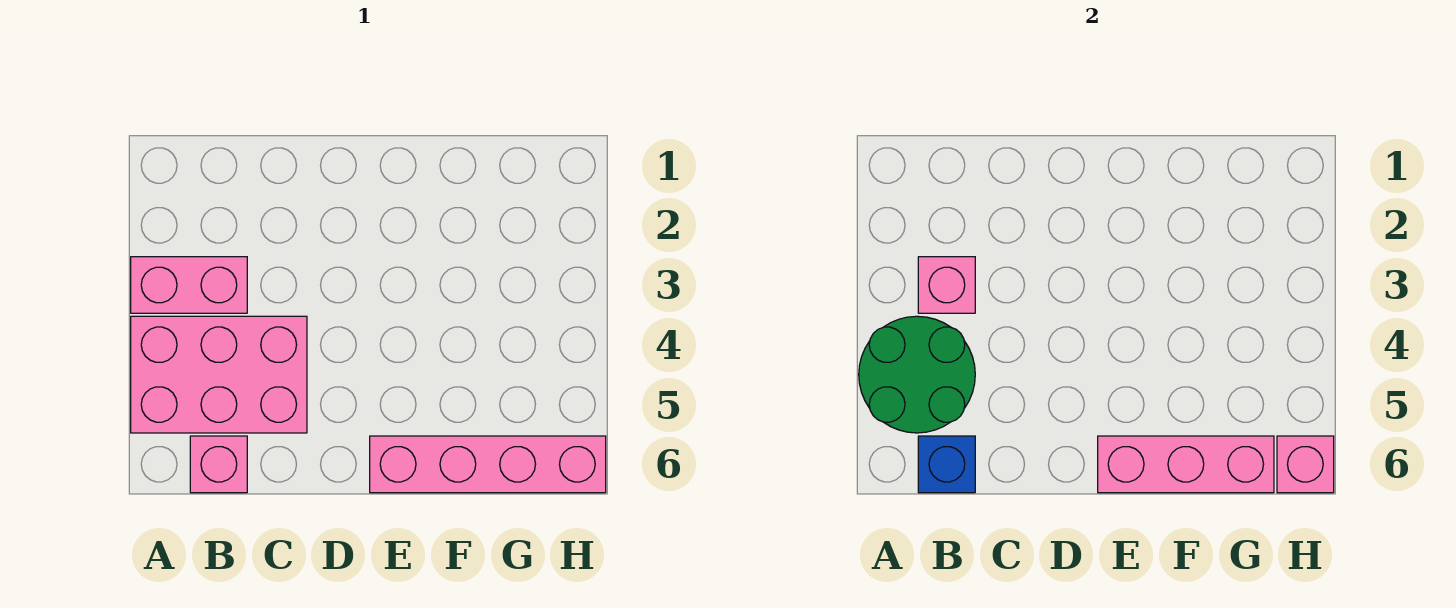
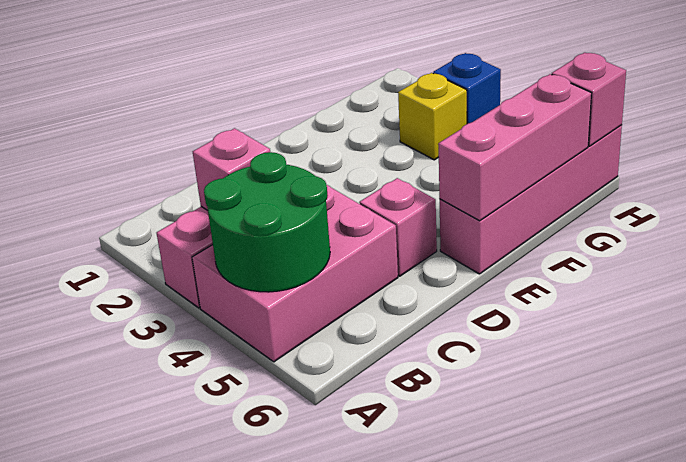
pink 1x1 brick [190,436,247,493] -> pink 1x1 brick moved to [359,178,437,276]
blue 1x1 brick [918,436,975,493] -> blue 1x1 brick moved to [433,53,501,124]
none -> yellow 1x1 brick [398,73,467,160]

